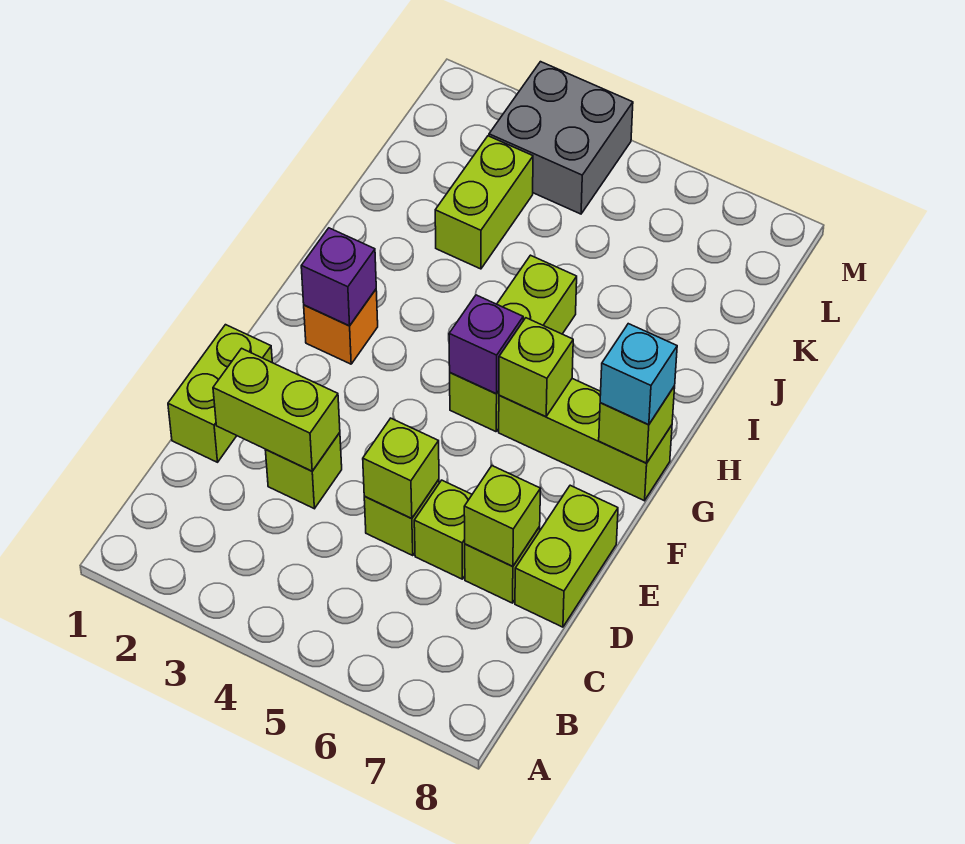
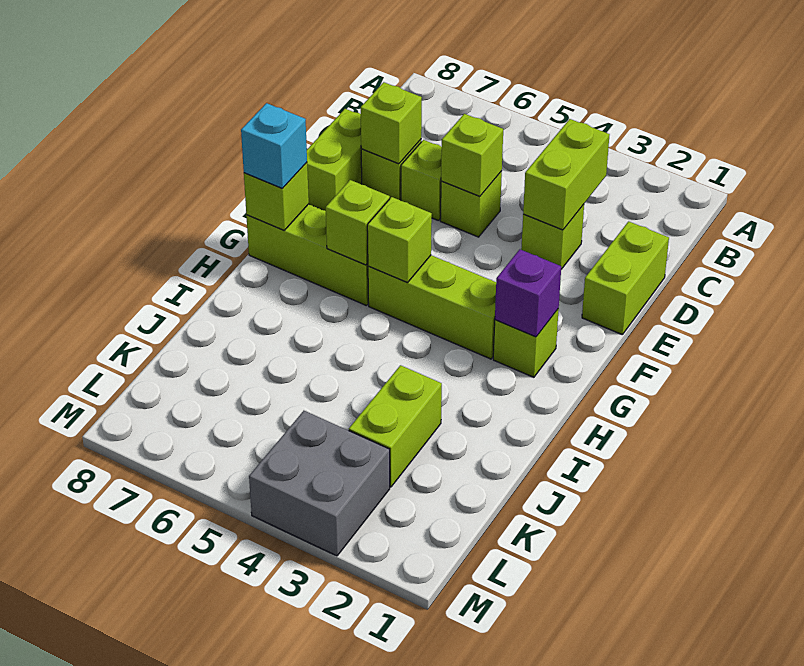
lime 1x2 brick [213,348,340,471] -> lime 1x2 brick turned to [523,119,610,230]
orange 1x1 brick [304,290,378,364] -> lime 1x1 brick [493,309,559,377]
lime 1x3 brick [450,255,577,432] -> lime 1x3 brick turned to [368,255,496,359]
purple 1x1 brick [449,295,523,394] -> lime 1x1 brick [367,197,432,283]

